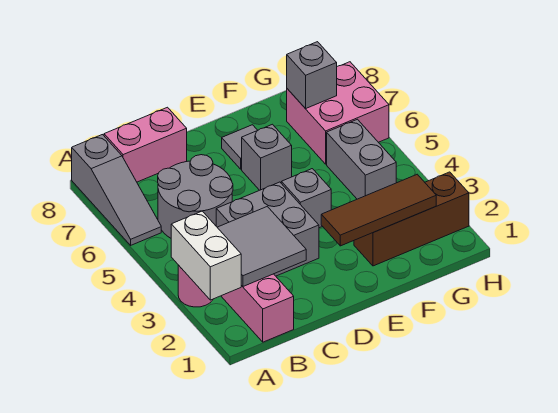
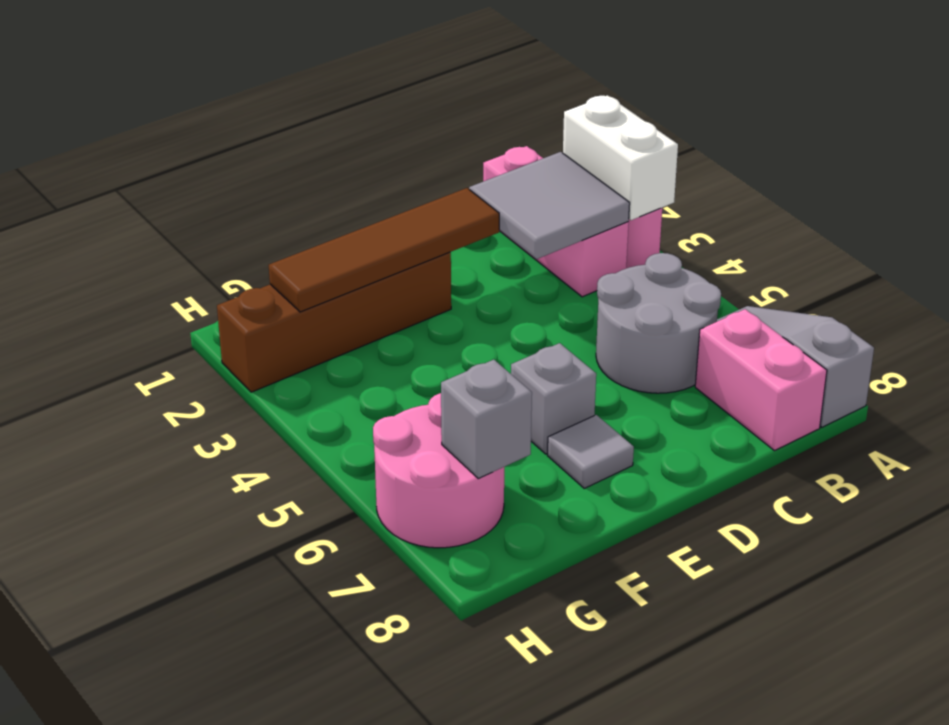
pink 1x2 brick [104,107,187,182] -> pink 1x2 brick turned to [695,309,827,451]
grey 2x2 brick [216,182,319,276] -> none
brown 1x3 tile [321,174,436,246] -> brown 1x4 tile [269,188,499,312]
grey 1x1 brick [281,169,331,228] -> none
brown 1x3 brick [354,172,469,266] -> brown 1x4 brick [217,252,451,392]
grey 1x2 brick [327,119,396,199] -> none
pink 2x2 brick [287,62,389,164] -> pink 2x2 round brick [373,393,504,548]

